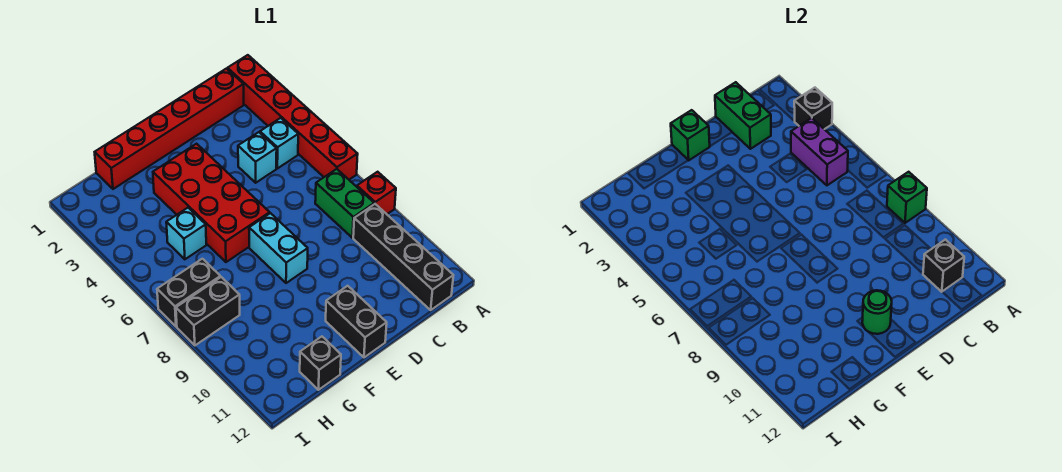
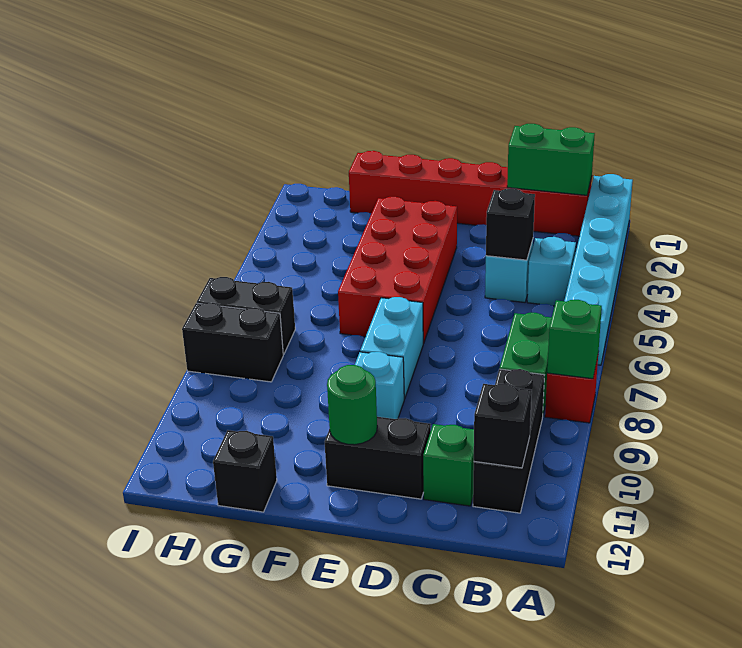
red 1x6 brick [227,55,358,180] -> cyan 1x6 brick [564,174,633,365]
black 1x1 brick [794,88,832,129] -> black 1x1 brick moved to [486,188,535,260]
purple 1x2 brick [791,118,848,185] -> none
black 1x4 brick [353,204,453,310] -> black 1x3 brick [473,369,544,513]
green 1x2 brick [715,82,771,149] -> green 1x2 brick turned to [507,124,595,195]
green 1x1 brick [671,110,710,160] -> green 1x1 brick moved to [423,424,474,506]
black 1x2 brick [326,286,387,357] -> black 1x2 brick turned to [325,417,431,499]
cyan 1x1 brick [166,208,206,259] -> cyan 1x1 brick moved to [355,352,404,419]

